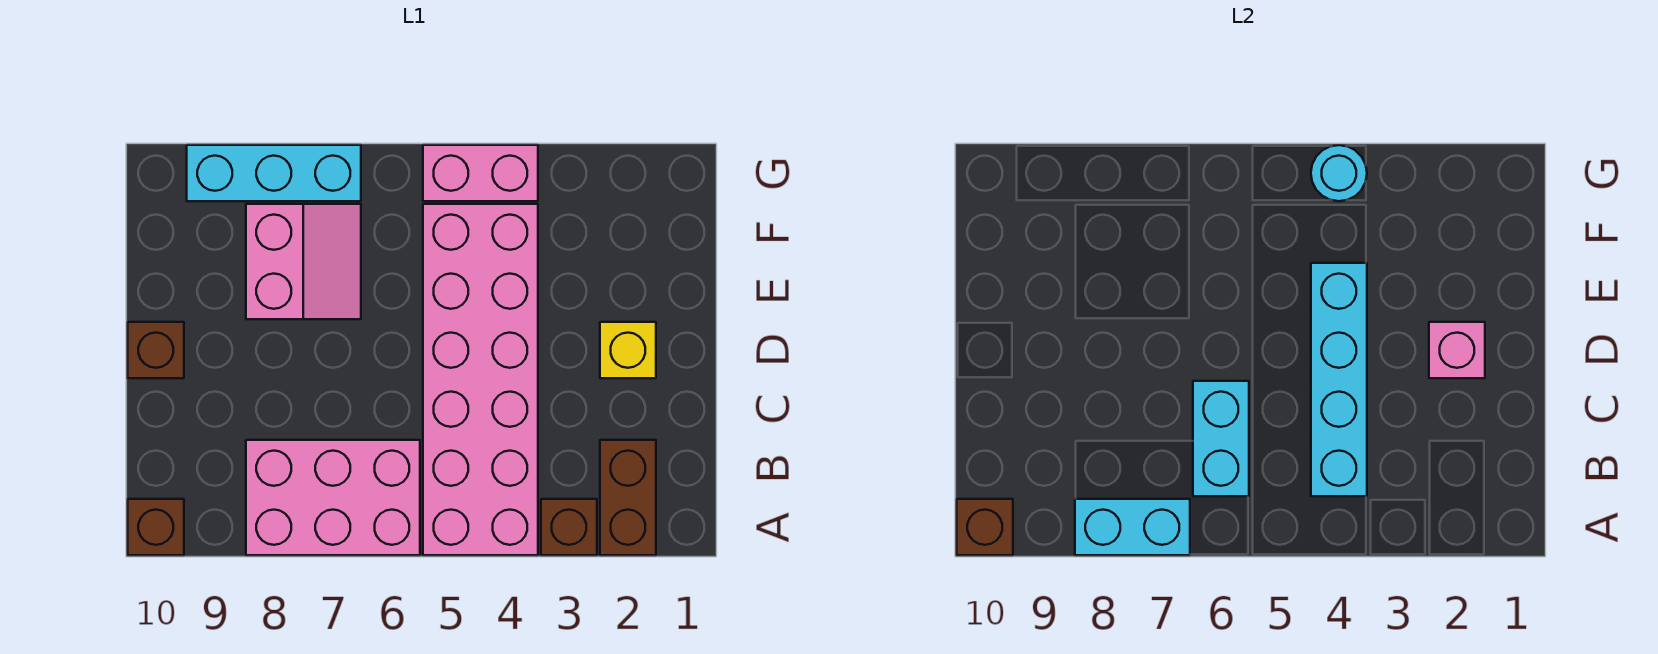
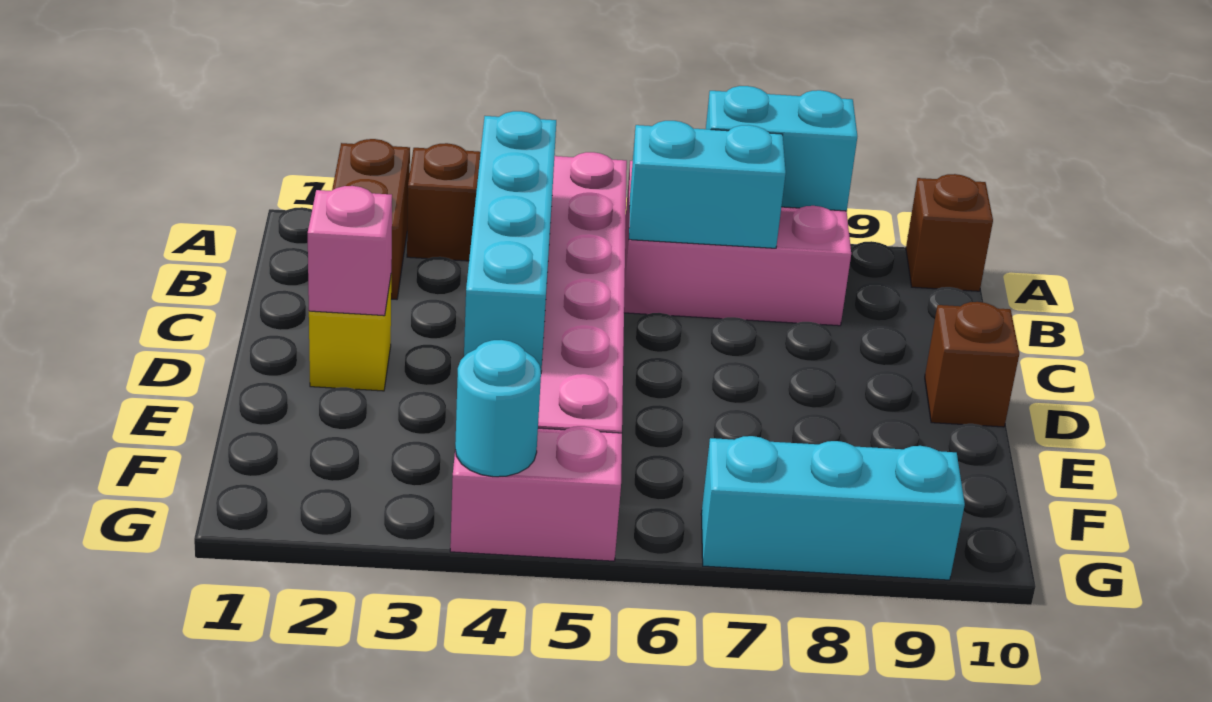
brown 1x1 brick [957,499,1013,555] -> none
cyan 1x2 brick [1193,381,1249,496] -> cyan 1x2 brick turned to [629,121,786,248]
pink 2x2 slope [246,204,361,319] -> none

